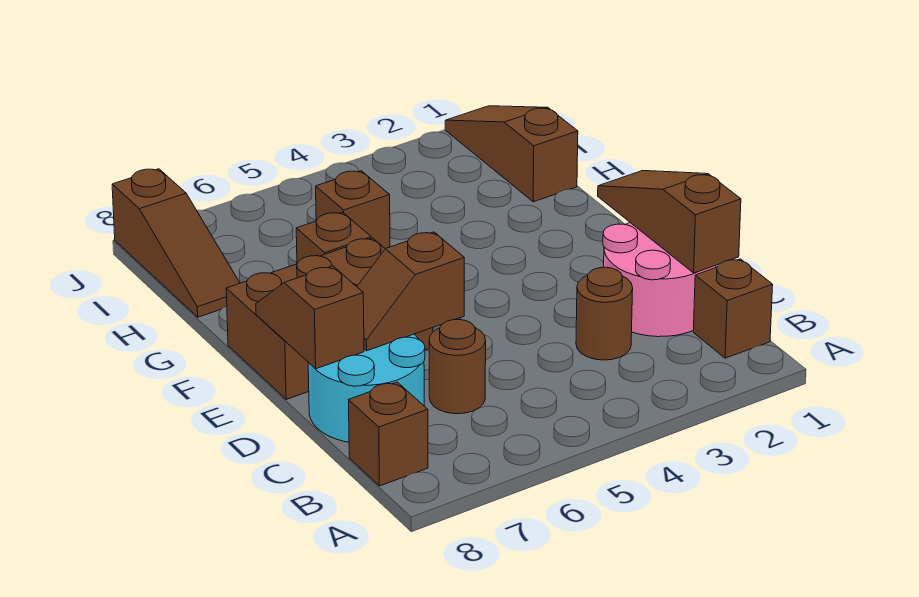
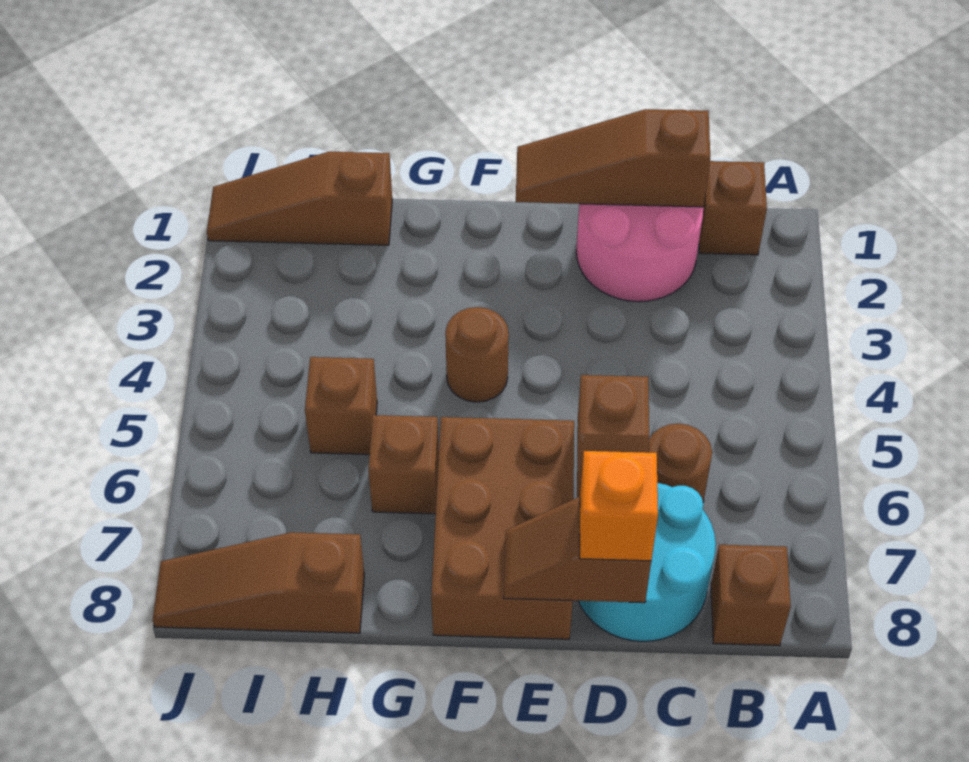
brown 1x1 round brick [576,267,633,360] -> brown 1x1 round brick moved to [445,307,509,402]
none -> orange 1x1 brick [580,451,658,561]
brown 1x3 slope [112,169,240,317] -> brown 1x3 slope turned to [153,532,364,633]

